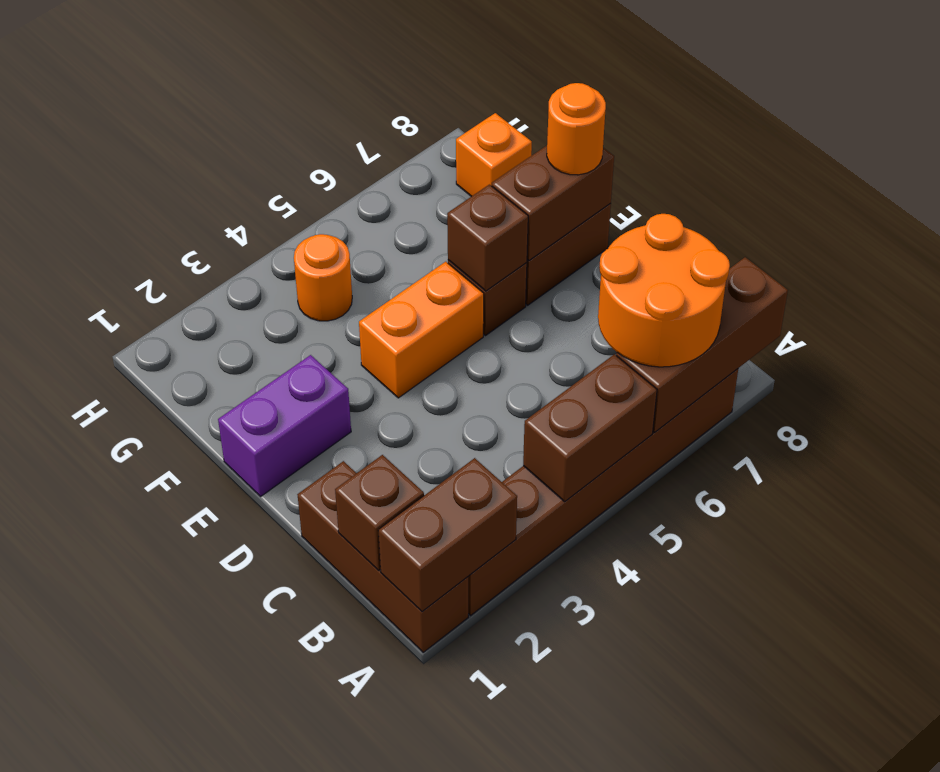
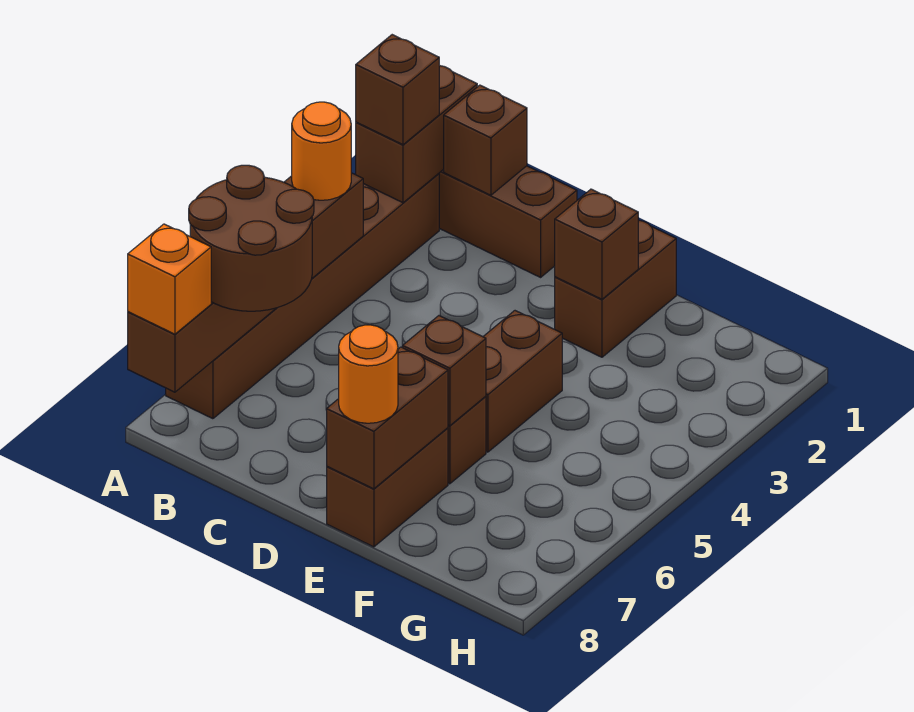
none -> brown 1x1 brick [356,35,439,145]
orange 2x2 round brick [598,214,730,367] -> brown 2x2 round brick [189,165,314,311]
purple 1x2 brick [218,355,351,496] -> brown 1x2 brick [555,220,676,357]
none -> brown 1x1 brick [555,189,638,299]
orange 1x2 brick [359,262,484,398] -> brown 1x2 brick [483,311,562,452]
orange 1x1 round brick [294,234,352,321] -> orange 1x1 round brick moved to [292,102,351,200]
orange 1x1 brick [456,113,532,197] -> orange 1x1 brick moved to [128,224,211,334]

